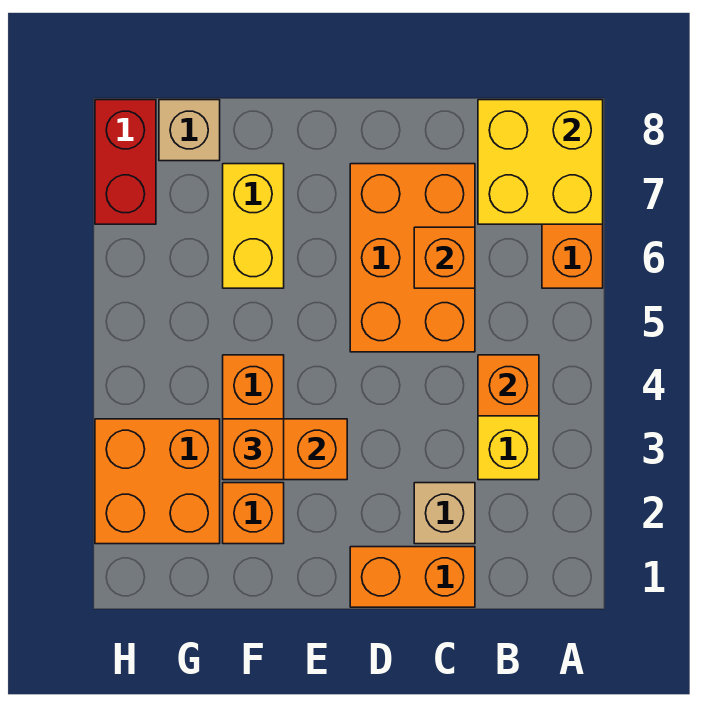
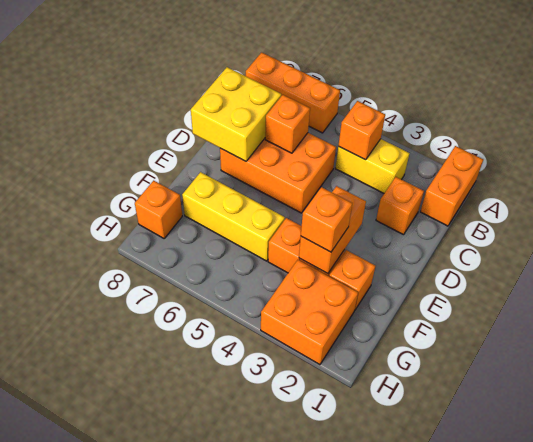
yellow 2x2 brick [478,100,603,224] -> yellow 2x2 brick moved to [191,67,281,161]
orange 1x2 brick [350,547,475,607] -> orange 1x2 brick moved to [420,146,483,226]
tan 1x1 brick [414,483,475,544] -> orange 1x1 brick [376,177,424,235]
yellow 1x2 brick [223,164,284,288] -> yellow 1x3 brick [182,172,285,261]
tan 1x1 brick [159,100,220,161] -> orange 1x1 brick [135,181,182,238]
red 1x2 brick [95,100,156,224] -> none

